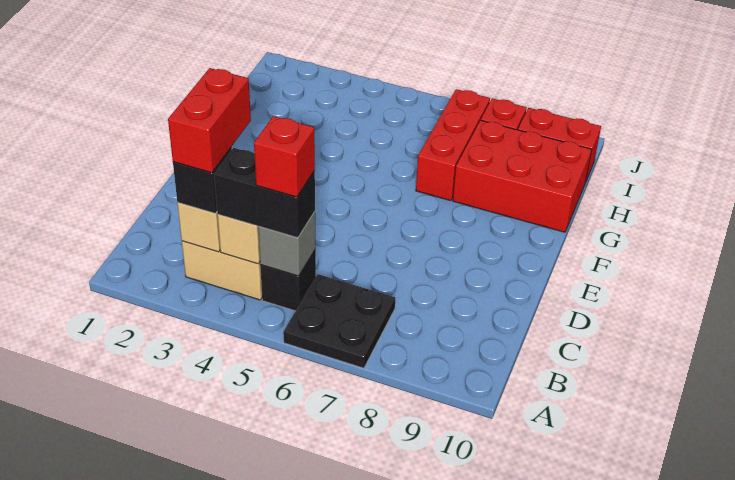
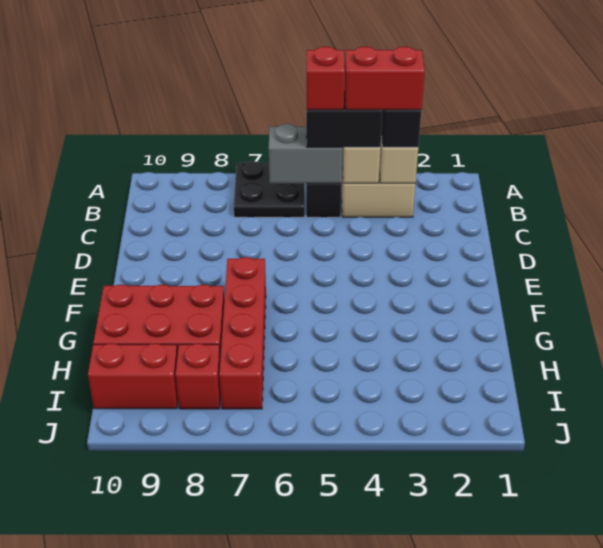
red 1x2 brick [168,68,251,173] -> red 1x2 brick turned to [344,47,425,110]
grey 1x1 brick [258,212,316,276] -> grey 1x2 brick [269,124,343,184]
red 1x3 brick [416,89,490,201] -> red 1x4 brick [219,257,266,409]

